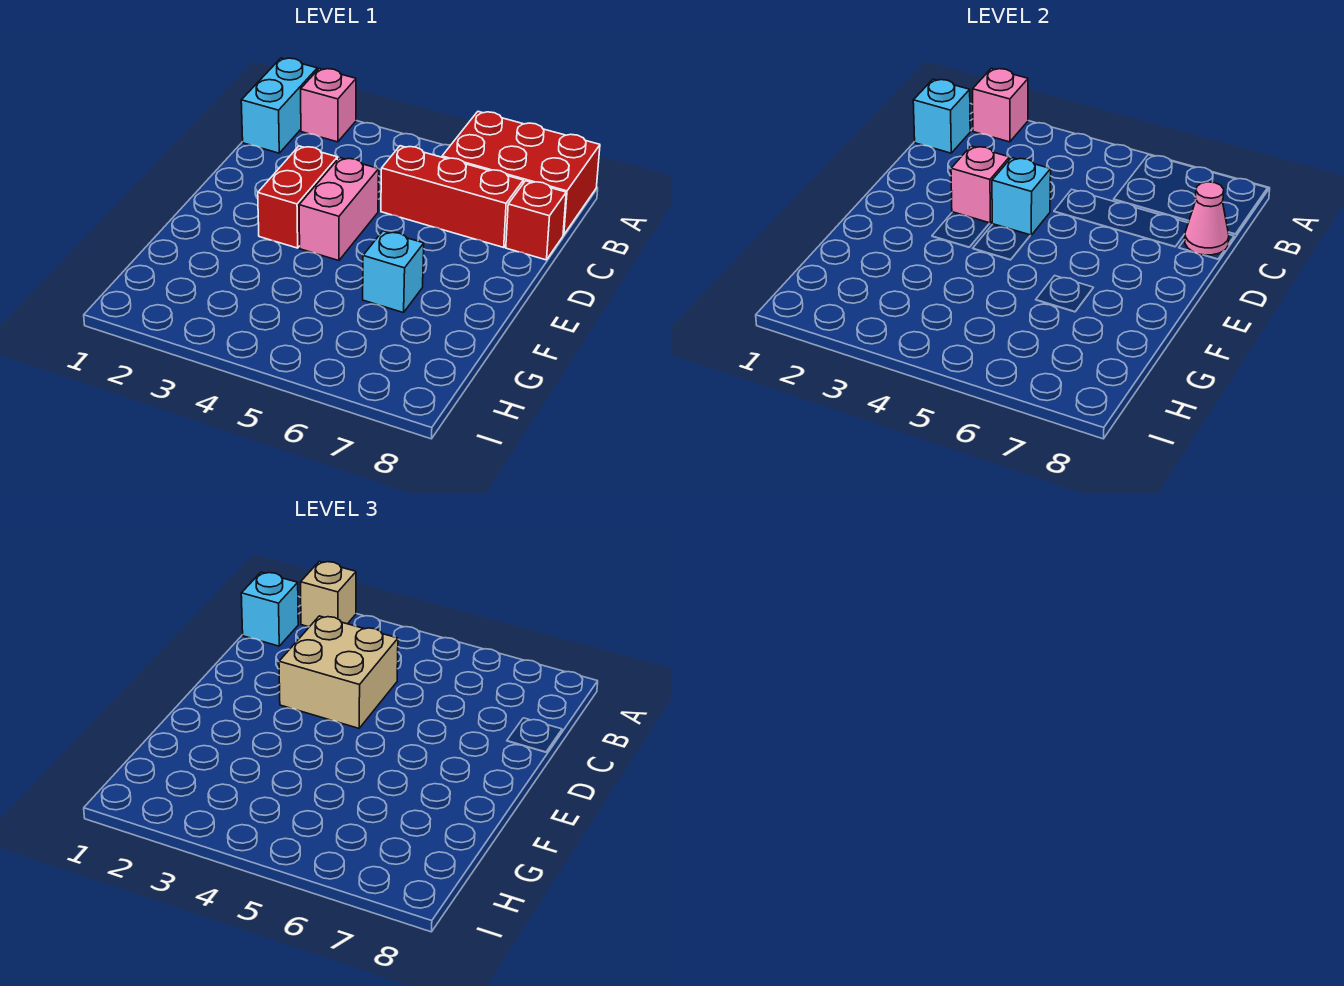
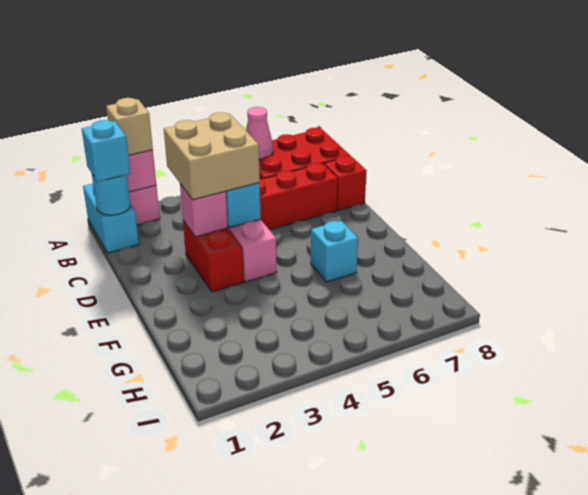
cyan 1x1 brick [913,79,970,153] -> cyan 1x1 round brick [92,175,130,215]
pink 1x1 cone [1185,182,1229,255] -> pink 1x1 cone moved to [246,107,273,159]

